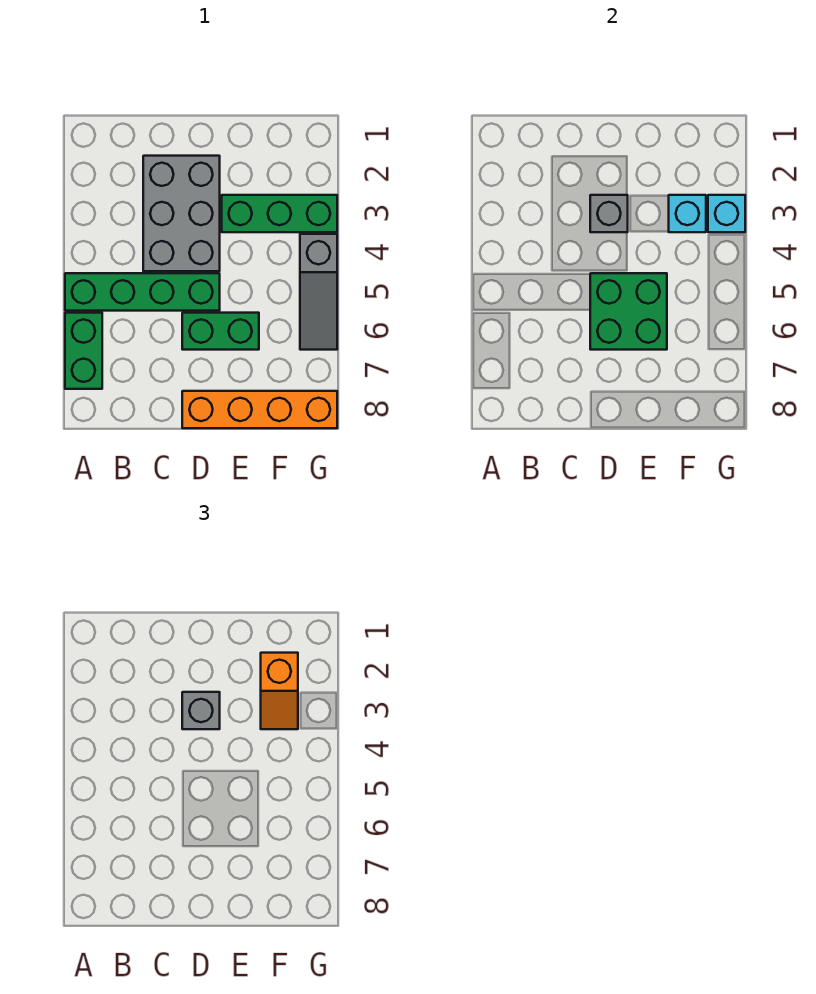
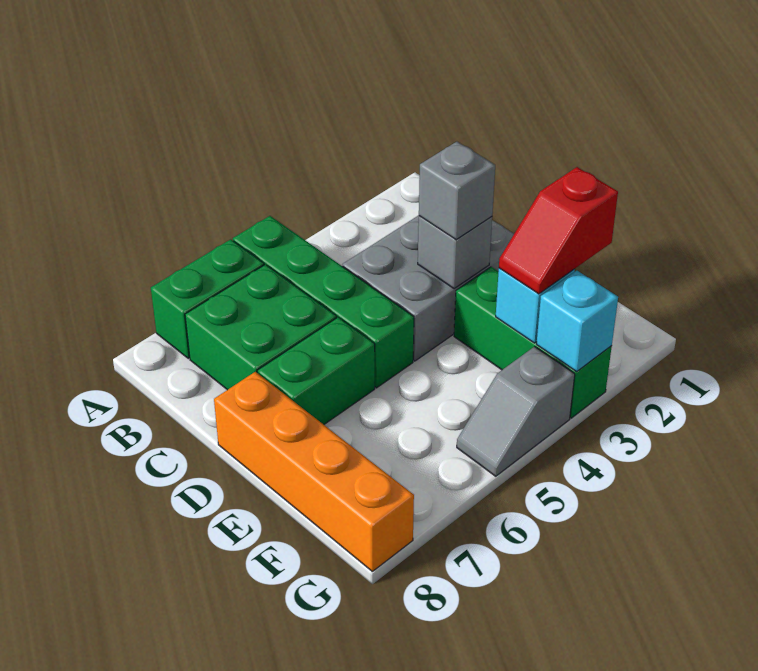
green 2x2 brick [590,273,667,350] -> green 2x2 brick moved to [185,264,336,390]
green 1x2 brick [182,313,259,350] -> green 1x2 brick turned to [257,317,375,425]
orange 1x2 slope [261,653,298,729] -> red 1x2 slope [499,167,618,294]
grey 1x3 slope [300,234,337,350] -> grey 1x2 slope [457,347,575,476]

